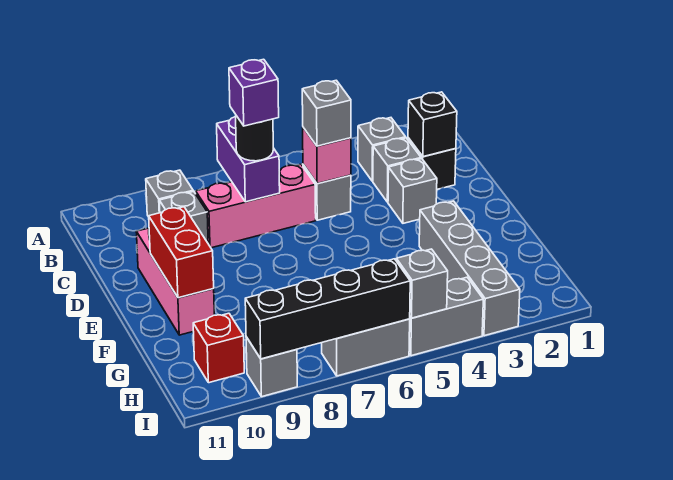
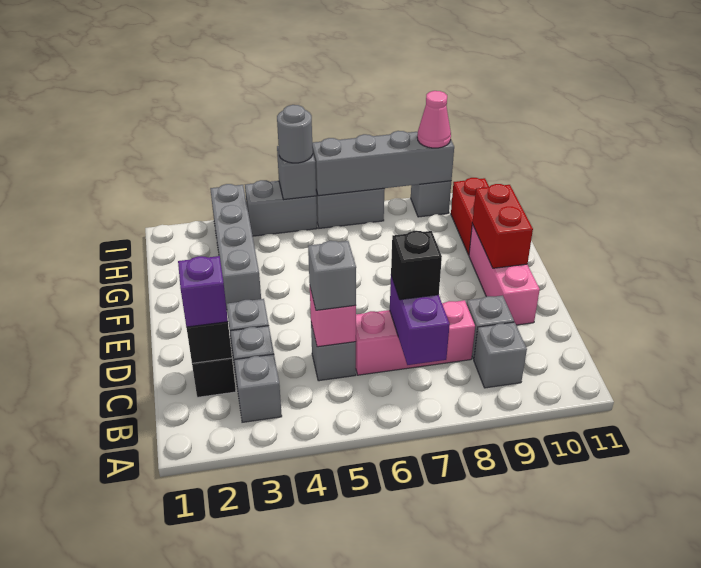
black 1x1 round brick [236,116,273,161] -> black 1x1 brick [391,231,442,300]
purple 1x1 brick [229,59,279,126] -> purple 1x1 brick moved to [178,256,228,327]
red 1x1 brick [193,313,244,383] -> red 1x2 brick [451,178,489,255]
none -> grey 1x1 round brick [277,105,313,163]
black 1x4 brick [245,259,410,359] -> grey 1x4 brick [312,131,454,196]
none -> pink 1x1 cone [417,91,451,148]

